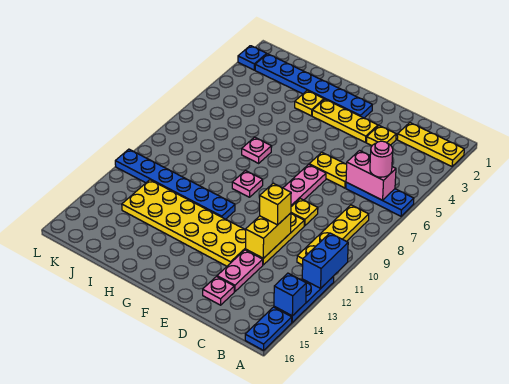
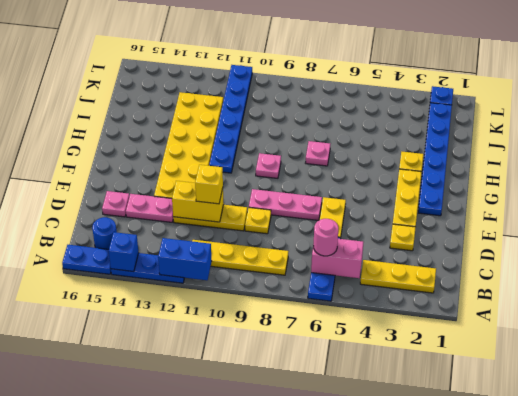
yellow 1x3 plate [397,123,464,166] -> yellow 1x3 plate turned to [360,260,436,293]
pink 1x2 brick [346,151,396,200] -> pink 1x2 brick turned to [311,239,363,278]
none -> blue 1x1 round brick [92,217,117,249]

